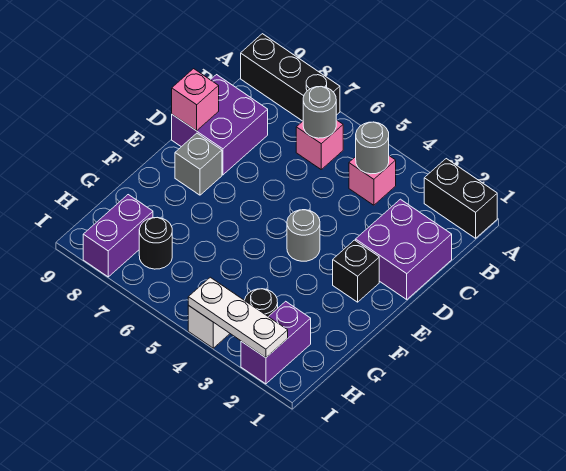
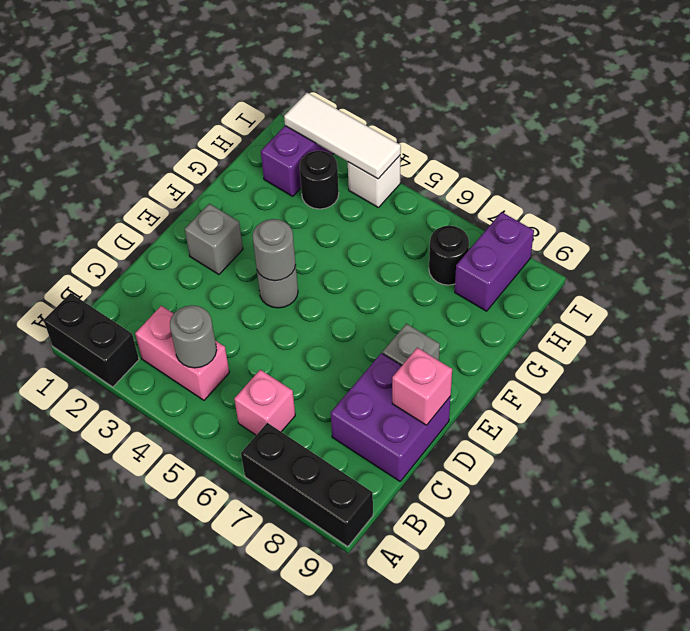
pink 1x1 brick [349,156,396,205] -> pink 1x2 brick [135,306,229,400]
grey 1x1 round brick [303,87,336,138] -> grey 1x1 round brick moved to [252,219,296,281]
purple 2x2 brick [356,199,452,299] -> none
black 1x1 brick [333,240,379,302] -> grey 1x1 brick [185,204,243,275]
white 1x3 plate [188,277,288,358] -> white 1x3 tile [284,93,401,179]

